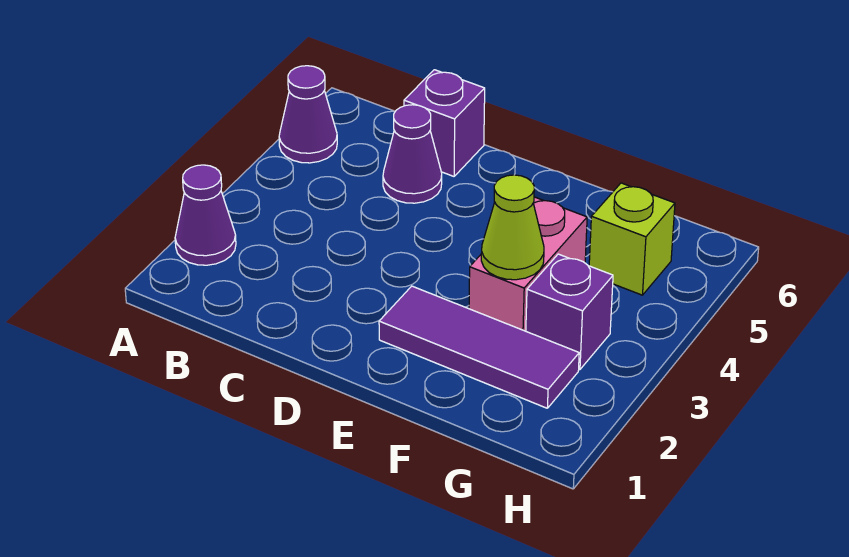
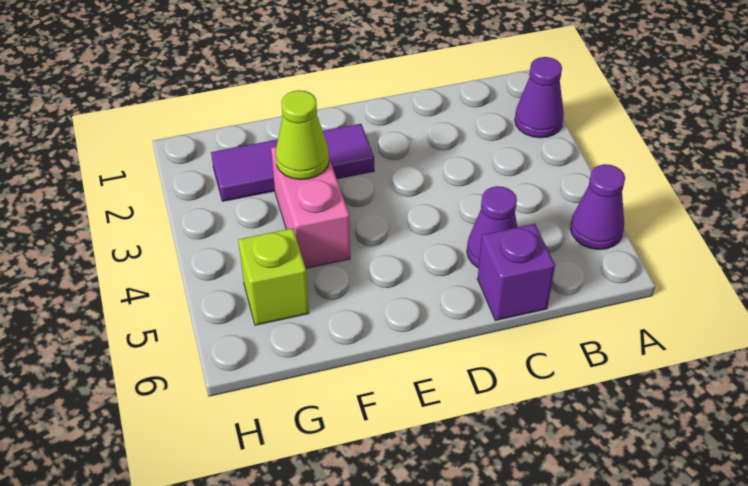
purple 1x1 brick [526,254,613,370] -> none

